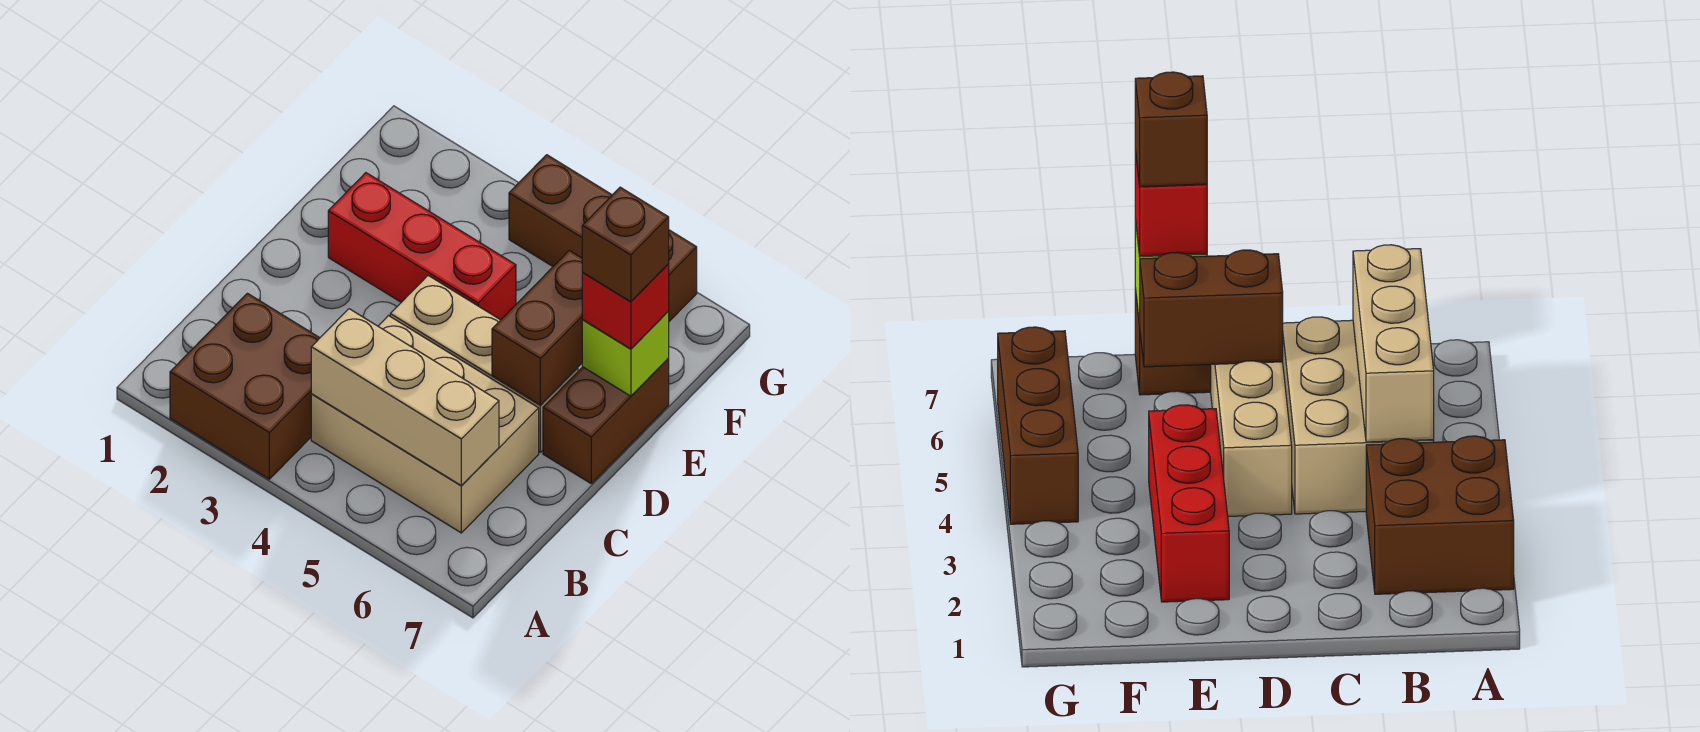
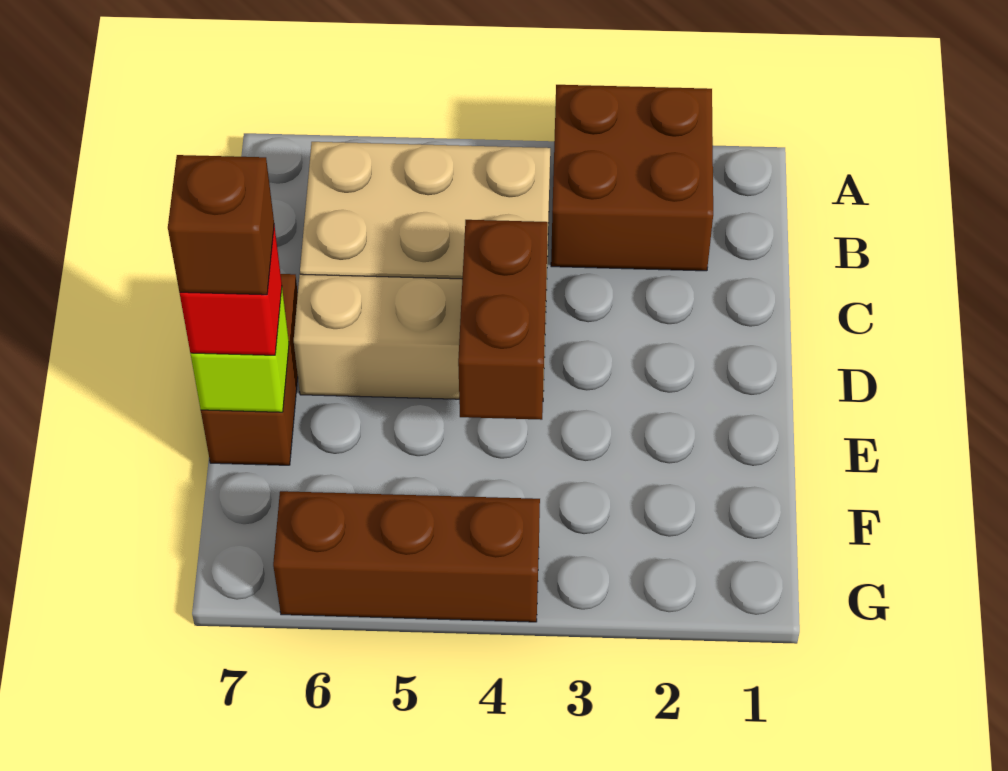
tan 1x3 brick [311,309,499,486] -> none
brown 1x2 brick [492,250,583,405] -> brown 1x2 brick moved to [458,220,548,420]
red 1x3 brick [328,173,516,320] -> none

